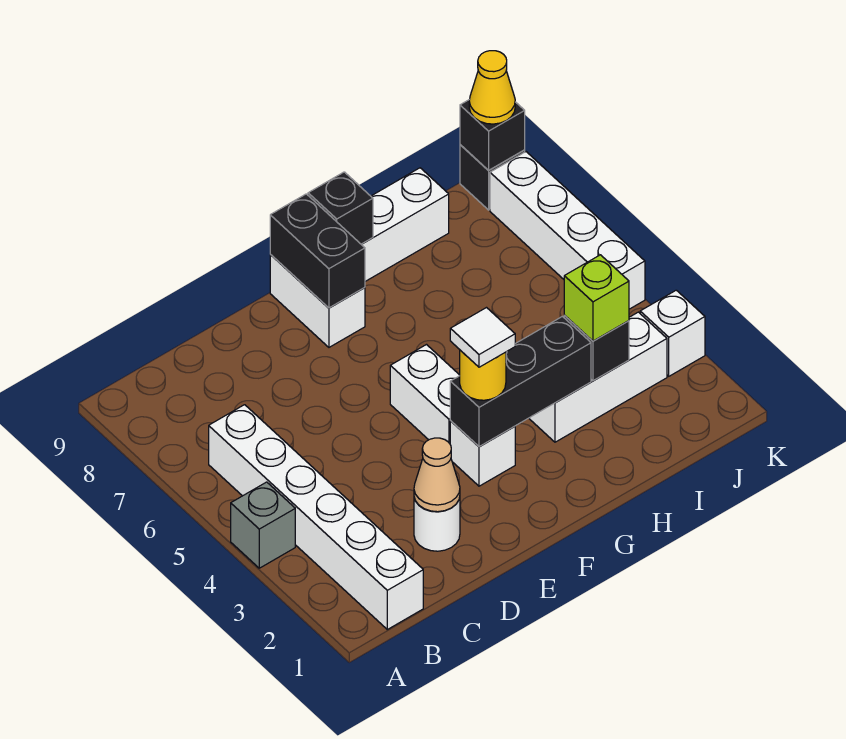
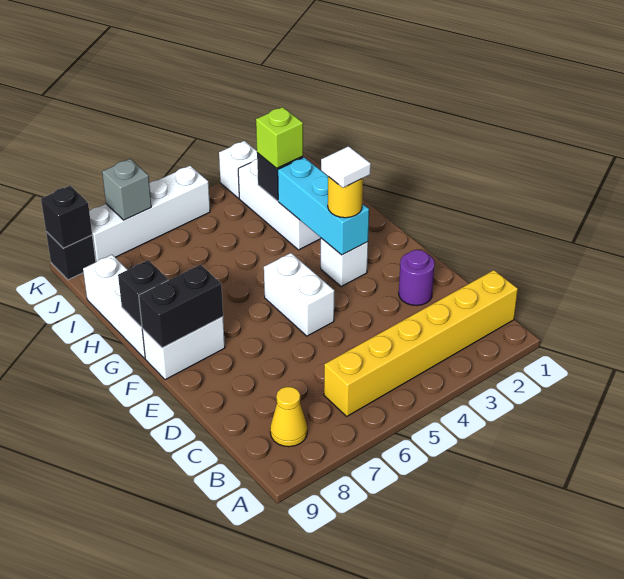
grey 1x1 brick [231,482,295,568] -> grey 1x1 brick moved to [102,159,151,220]
white 1x6 brick [209,405,423,629] -> yellow 1x6 brick [324,270,518,416]
white 1x1 round brick [414,497,460,551] -> purple 1x1 round brick [399,250,434,305]
tan 1x1 cone [414,438,460,512] -> none
black 1x3 brick [450,317,591,447] -> cyan 1x3 brick [278,157,369,255]
white 1x2 brick [390,345,460,444] -> white 1x2 brick turned to [264,253,334,336]
yellow 1x1 cone [469,51,515,124] -> yellow 1x1 cone moved to [270,387,307,447]

